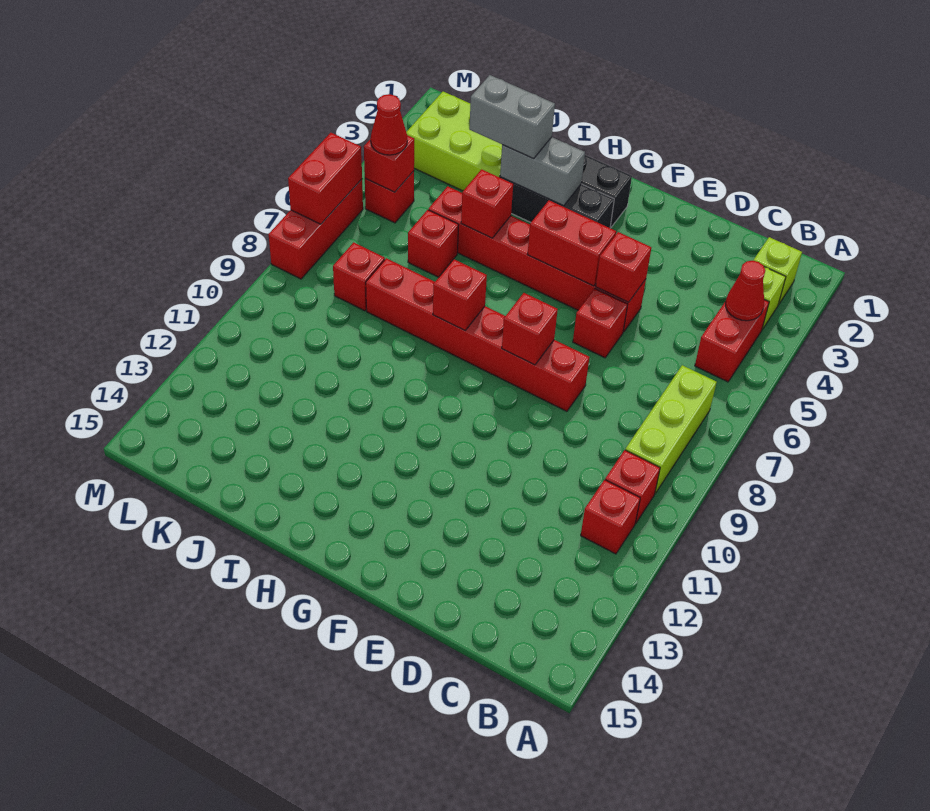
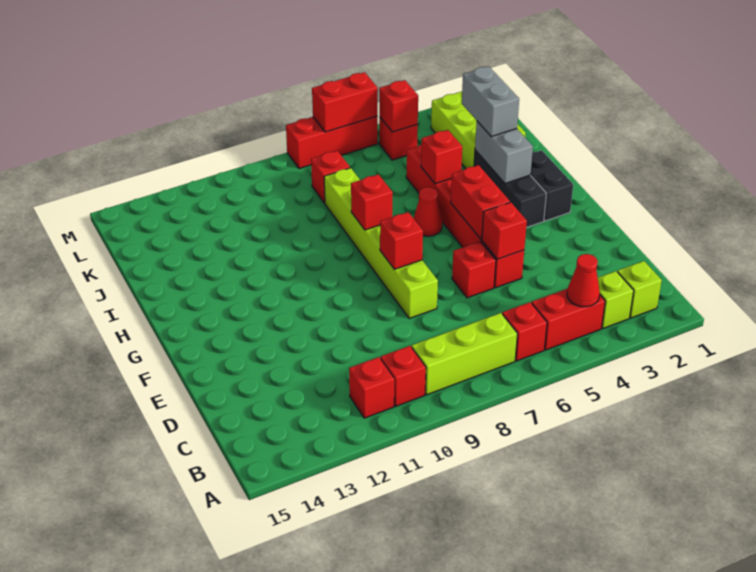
red 1x6 brick [366,258,589,411] -> lime 1x6 brick [324,168,438,319]
red 1x1 brick [408,210,459,277] -> red 1x1 brick moved to [502,302,547,361]
red 1x1 cone [371,94,407,155] -> red 1x1 cone moved to [414,187,442,236]

